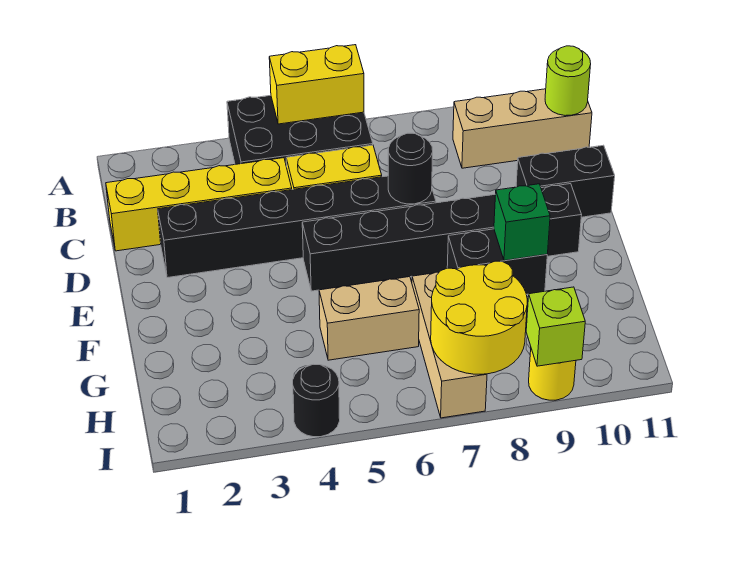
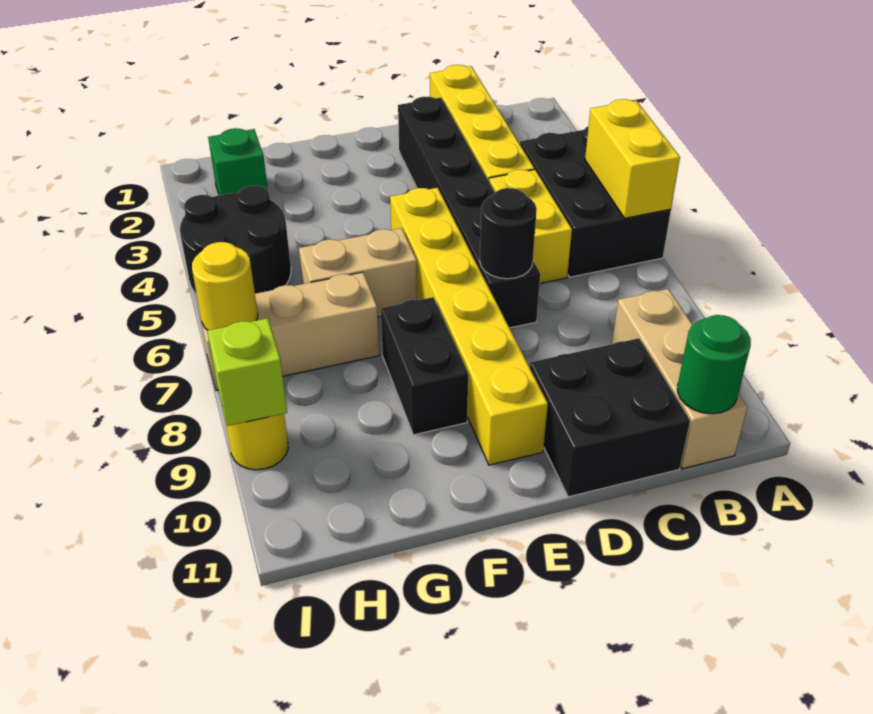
lime 1x1 round brick [545,46,591,116] -> green 1x1 round brick [677,315,751,414]
black 1x2 brick [516,145,615,217] -> black 2x2 brick [530,338,690,497]
black 1x6 brick [302,184,581,291] -> yellow 1x6 brick [390,188,548,465]
green 1x1 brick [494,184,550,261] -> green 1x1 brick moved to [208,128,268,195]
tan 1x2 brick [319,277,419,360] -> tan 1x2 brick turned to [299,228,417,317]
yellow 2x2 round brick [431,261,527,374] -> yellow 1x1 round brick [192,242,258,330]
black 1x1 round brick [293,364,340,437] -> black 2x2 round brick [180,186,291,294]

